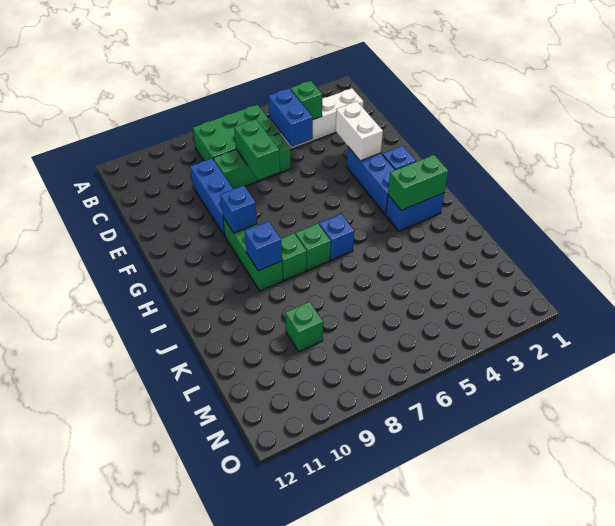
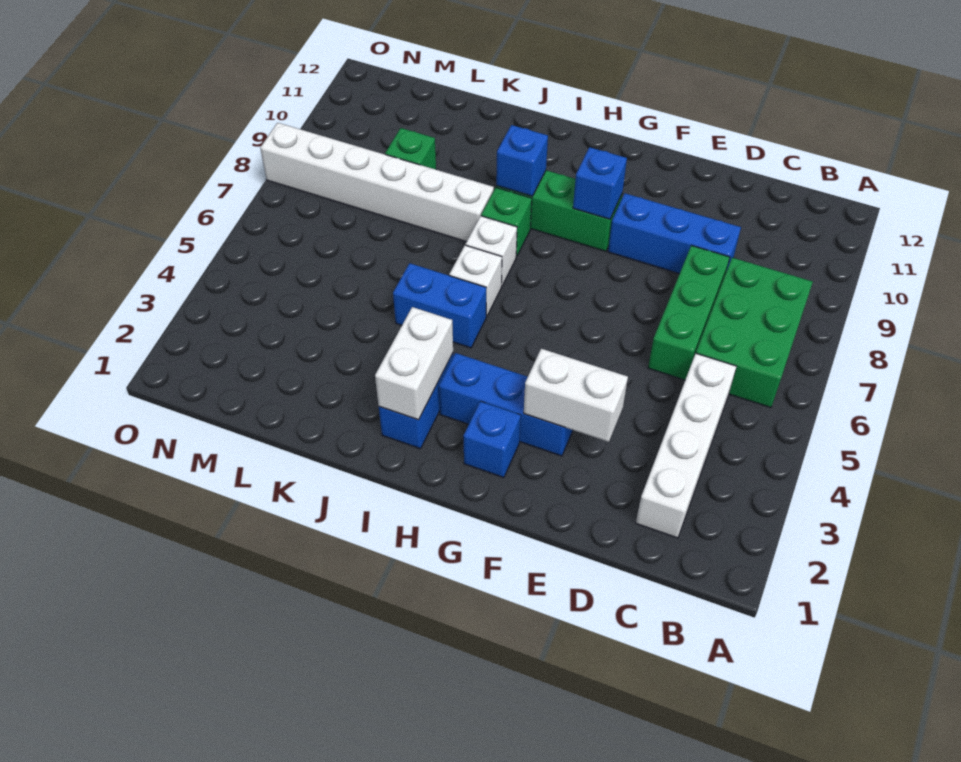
green 1x1 brick [290,81,322,120] -> none
blue 1x2 brick [268,88,313,147] -> blue 1x2 brick moved to [393,263,486,348]
green 1x2 brick [234,119,280,180] -> none
green 1x2 brick [388,155,448,211] -> white 1x2 brick [375,307,453,420]
blue 1x1 brick [319,214,354,260] -> white 1x1 brick [449,245,502,317]
green 1x1 brick [295,224,331,270] -> white 1x1 brick [466,216,517,286]
none -> white 1x6 brick [260,123,494,242]

